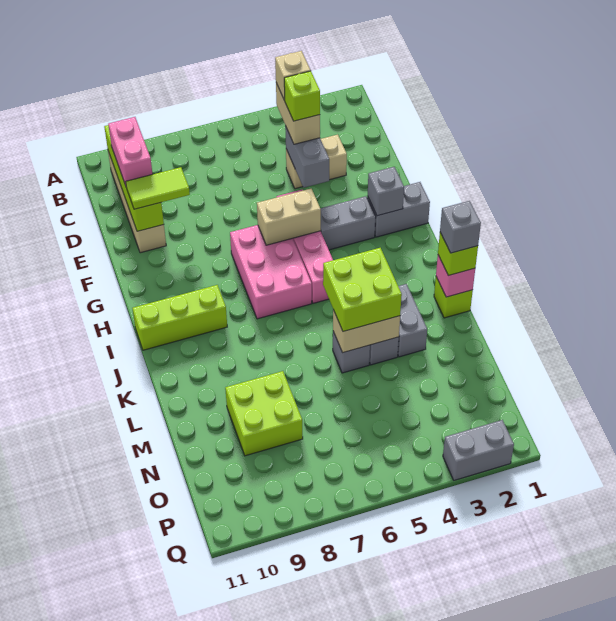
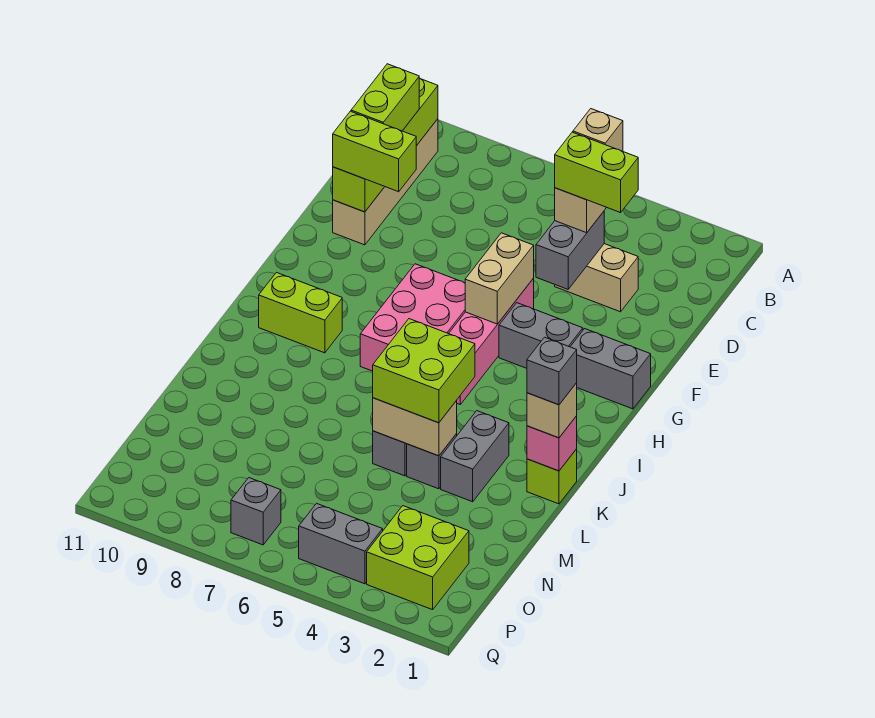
pink 1x2 brick [108,117,152,186] -> lime 1x2 brick [351,64,419,131]
lime 1x1 brick [284,71,320,121] -> lime 1x2 brick [555,132,638,213]
lime 1x2 tile [126,167,190,209] -> lime 1x2 brick [333,111,416,192]
grey 1x1 brick [368,167,404,216] -> grey 1x1 brick moved to [231,478,281,545]
tan 1x2 brick [257,189,321,245] -> tan 1x2 brick turned to [465,233,534,324]
lime 1x3 brick [132,285,227,350] -> lime 1x2 brick [259,273,342,353]
lime 1x1 brick [438,233,478,276] -> tan 1x1 brick [527,383,577,438]
lime 2x2 brick [225,371,303,456] -> lime 2x2 brick moved to [367,506,469,610]
grey 1x2 brick [443,420,514,480] -> grey 1x2 brick moved to [299,503,383,584]

